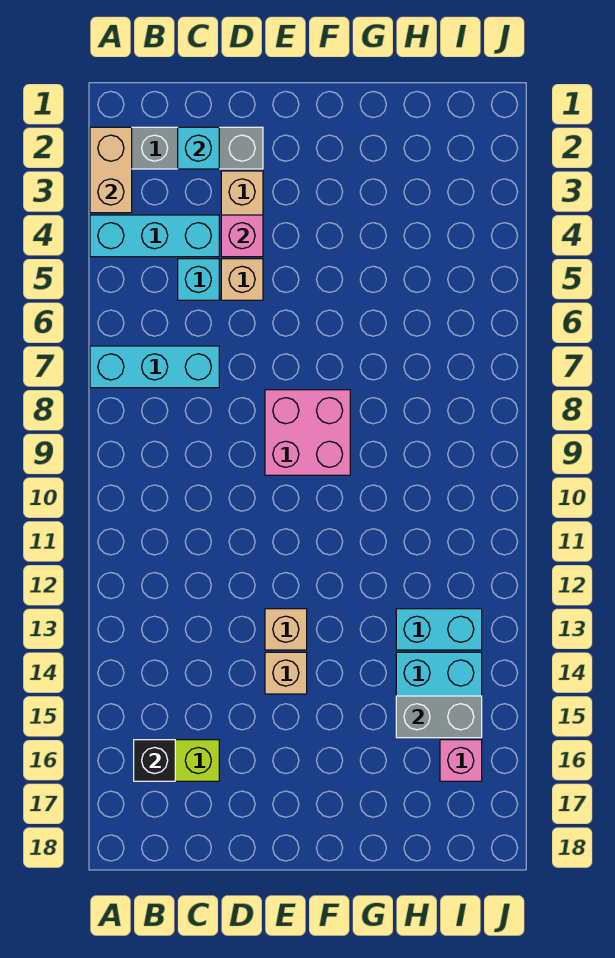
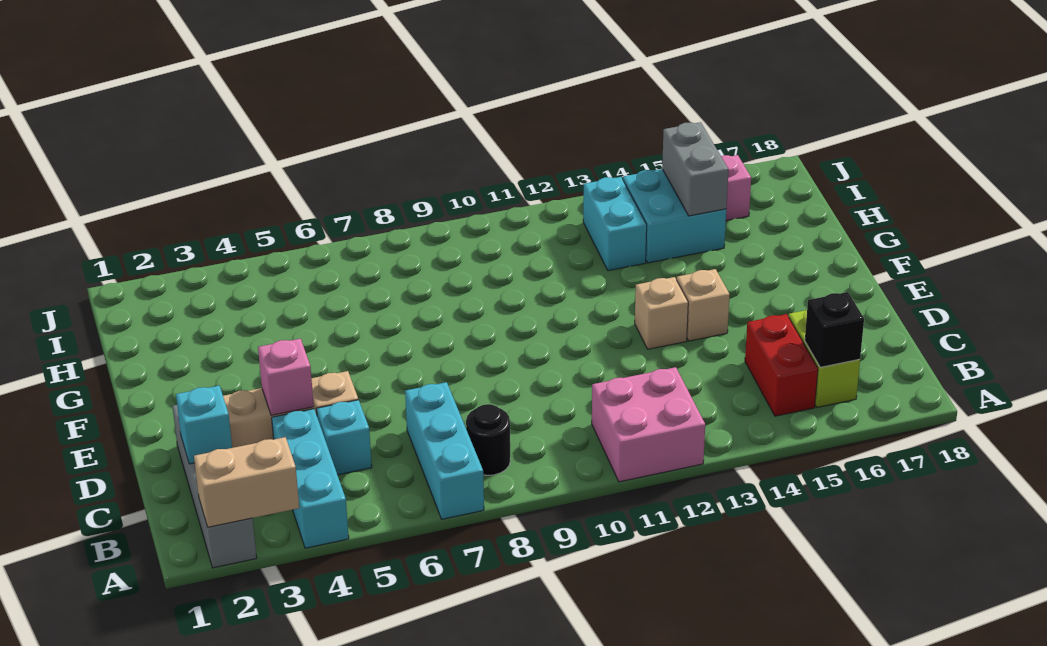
none -> black 1x1 round brick [466,404,510,475]
none -> red 1x2 brick [745,314,818,416]
pink 2x2 brick [265,390,350,475] -> pink 2x2 brick moved to [592,367,705,482]

